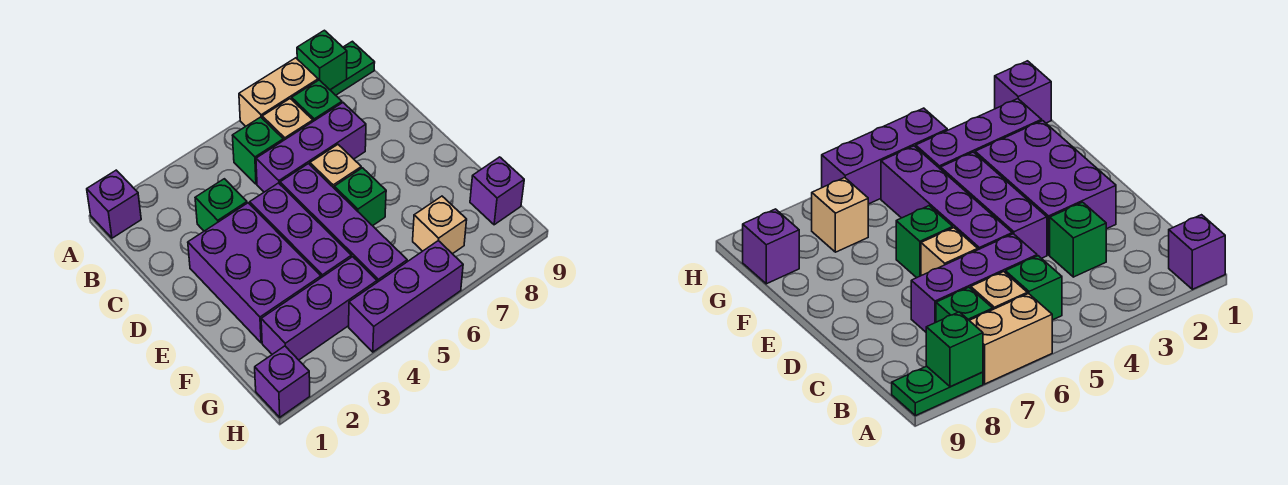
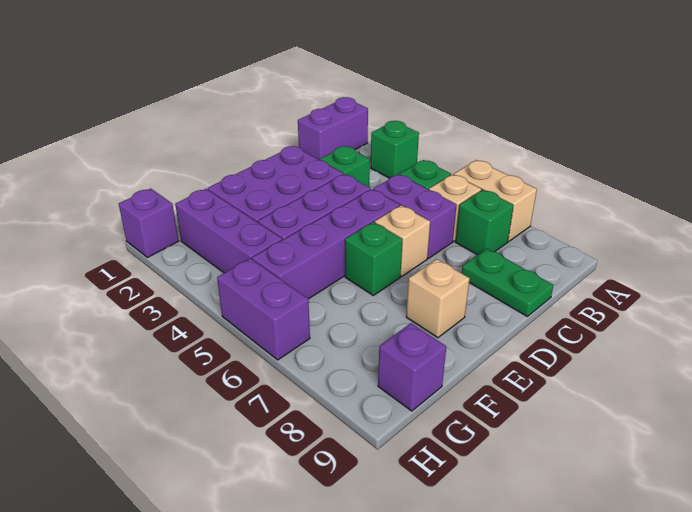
purple 1x1 brick [87,170,141,238] -> purple 1x2 brick [298,97,368,160]
green 1x2 plate [331,41,375,95] -> green 1x2 plate moved to [462,249,554,316]
green 1x1 brick [297,30,347,90] -> green 1x1 brick moved to [371,121,419,178]
purple 1x3 brick [256,103,366,192] -> purple 1x2 brick [373,174,457,258]
tan 1x1 brick [413,196,467,254] -> tan 1x1 brick moved to [406,259,470,338]
purple 1x3 brick [349,241,463,352] -> purple 1x2 brick [217,258,310,360]

